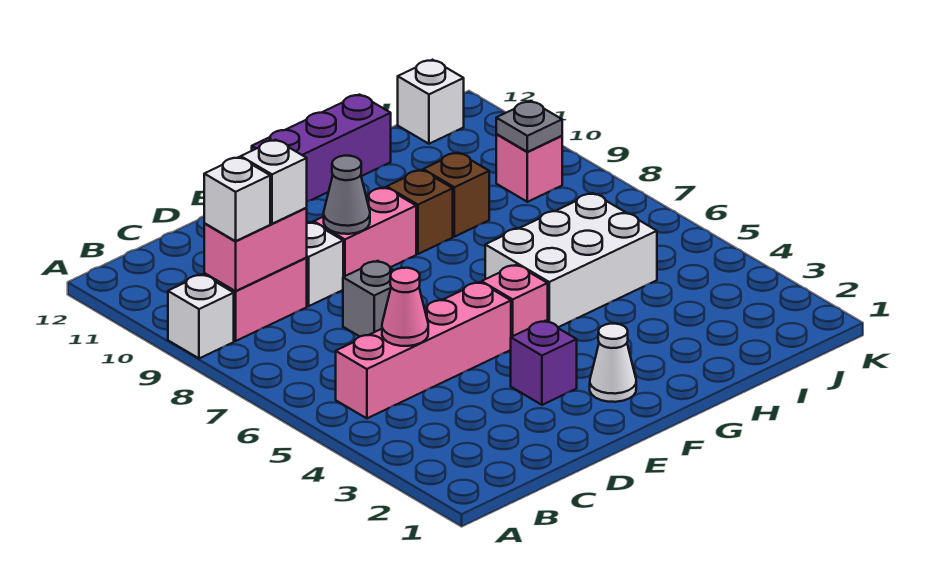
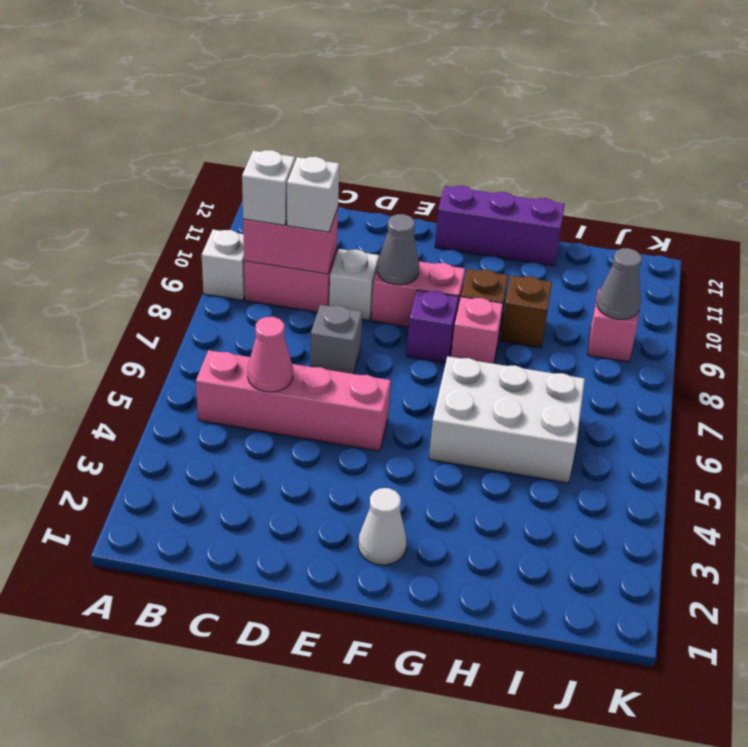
purple 1x1 brick [511,321,577,405] -> purple 1x1 brick moved to [407,290,459,363]
pink 1x1 brick [482,265,548,337] -> pink 1x1 brick moved to [451,297,503,364]
grey 1x1 plate [496,101,562,152] -> grey 1x1 cone [597,248,642,320]
white 1x1 brick [398,60,464,144] -> none

